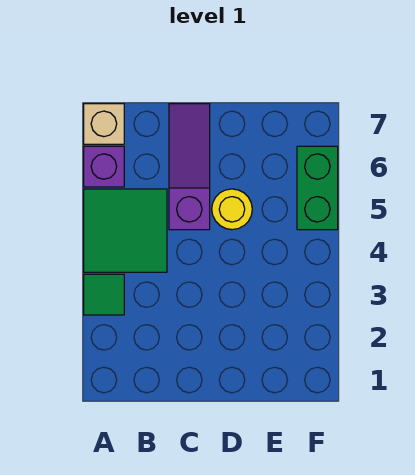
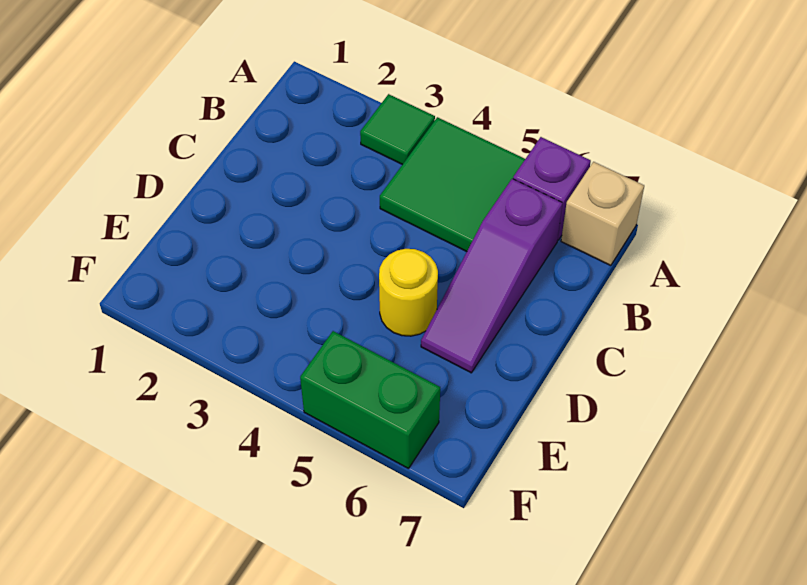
purple 1x3 slope [169,104,210,230] -> purple 1x3 slope turned to [421,179,563,373]

